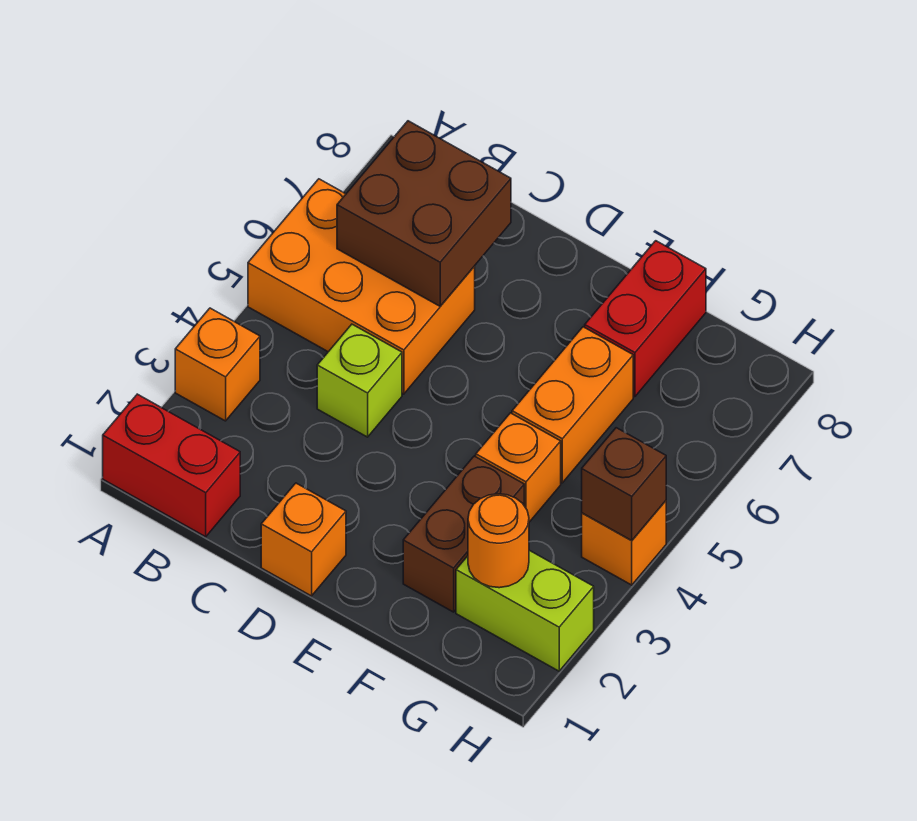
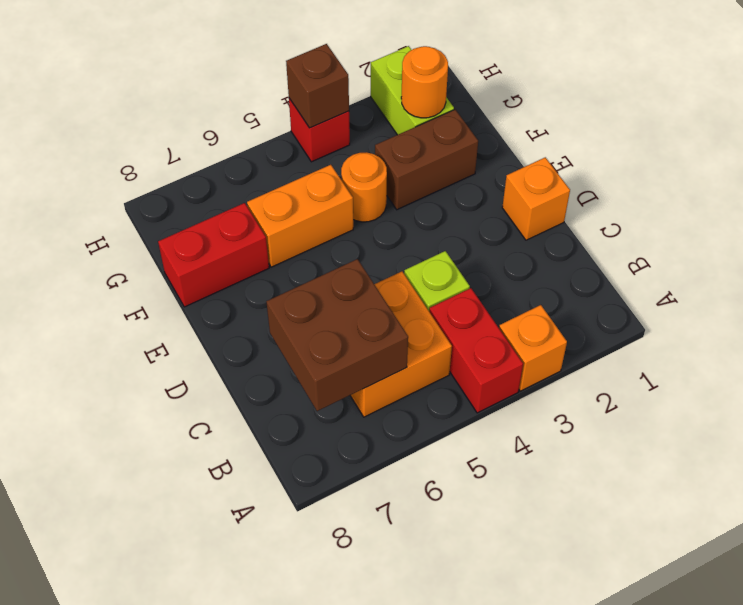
red 1x2 brick [103,394,240,537] -> red 1x2 brick moved to [429,288,523,413]
orange 2x3 brick [248,179,475,394] -> orange 2x2 brick [350,271,452,417]
orange 1x1 brick [476,413,561,522] -> orange 1x1 round brick [341,152,387,222]
orange 1x1 brick [582,501,666,585] -> red 1x1 brick [289,98,350,162]

